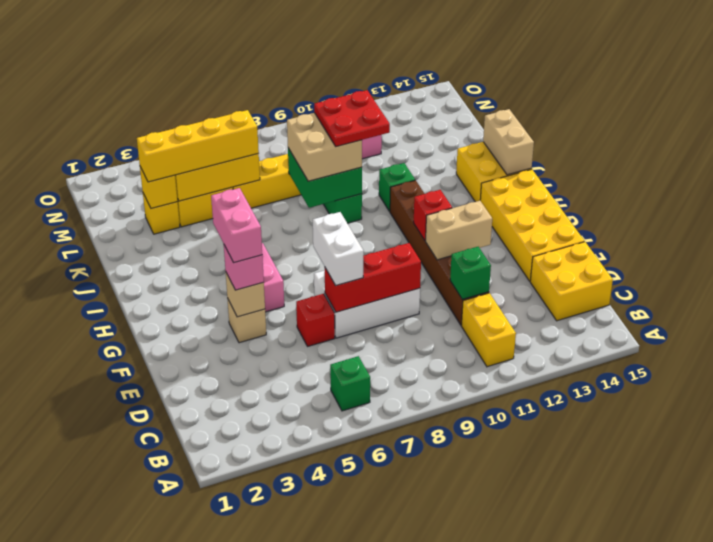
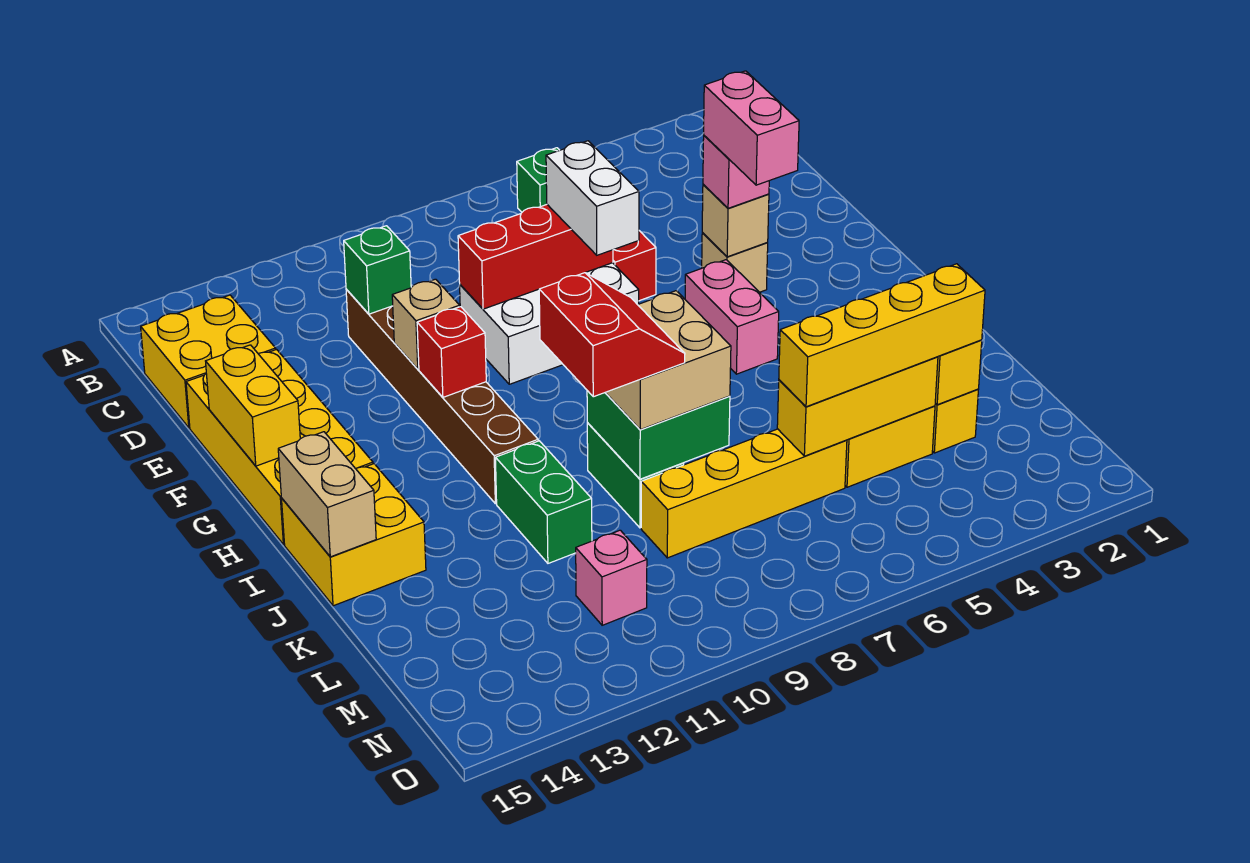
yellow 1x2 brick [461,293,516,367] -> yellow 1x2 brick moved to [206,345,300,466]
tan 1x2 brick [426,201,492,260] -> tan 1x1 brick [392,279,460,369]
red 2x2 plate [314,90,390,147] -> red 2x2 slope [539,273,685,397]
green 1x1 brick [379,163,415,212] -> green 1x2 brick [495,441,592,563]

